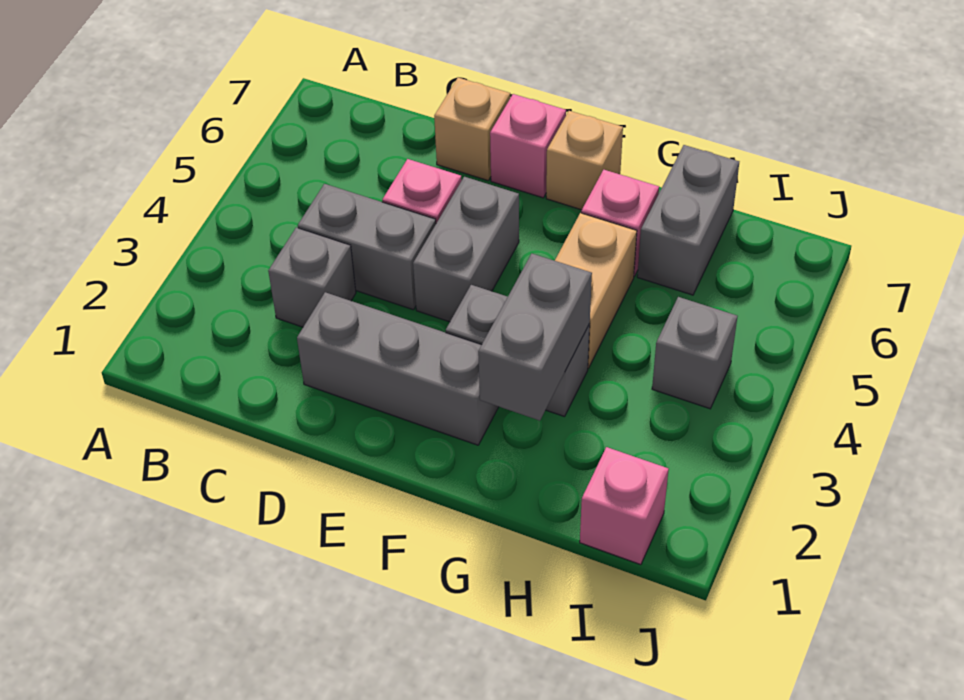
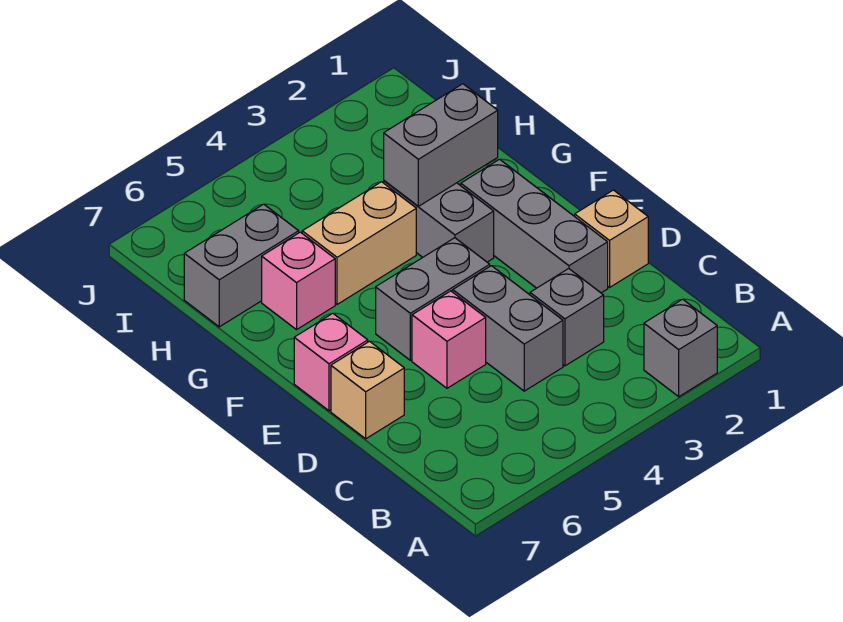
tan 1x1 brick [546,111,623,210] -> tan 1x1 brick moved to [575,190,648,287]
pink 1x1 brick [580,447,669,565] -> none
grey 1x1 brick [652,297,737,409] -> grey 1x1 brick moved to [644,299,717,397]

